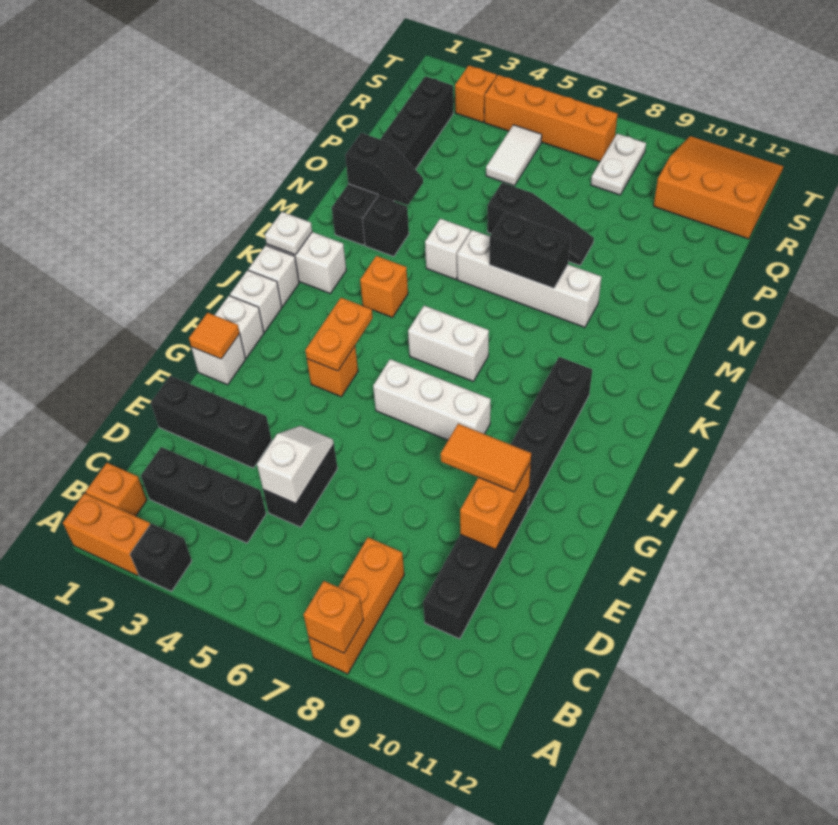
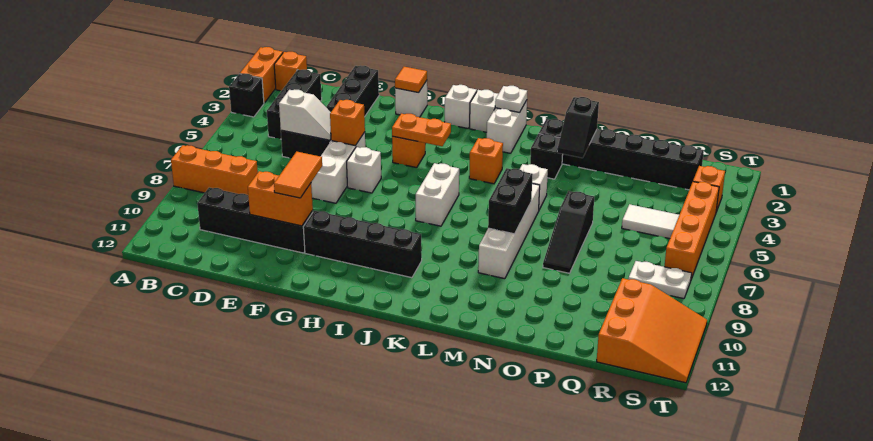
orange 1x1 brick [304,581,363,653] -> orange 1x1 brick moved to [330,100,365,145]
white 1x1 brick [215,296,264,358] -> white 1x1 brick moved to [347,147,381,193]
white 1x3 brick [373,359,491,440] -> white 1x3 brick moved to [311,132,365,203]

